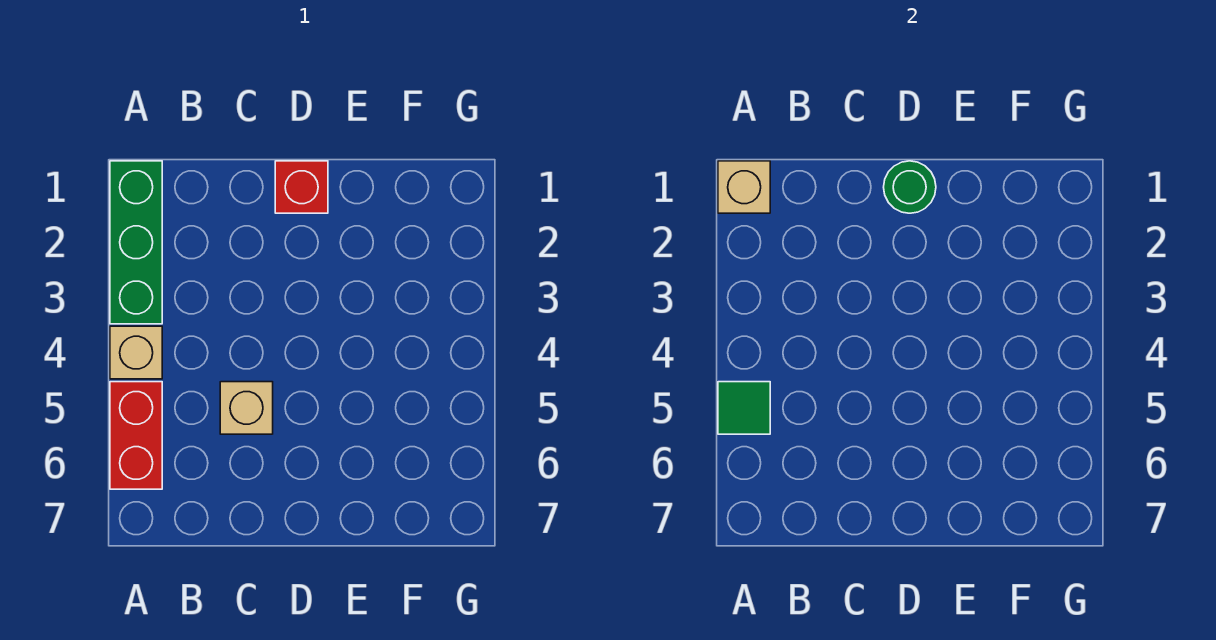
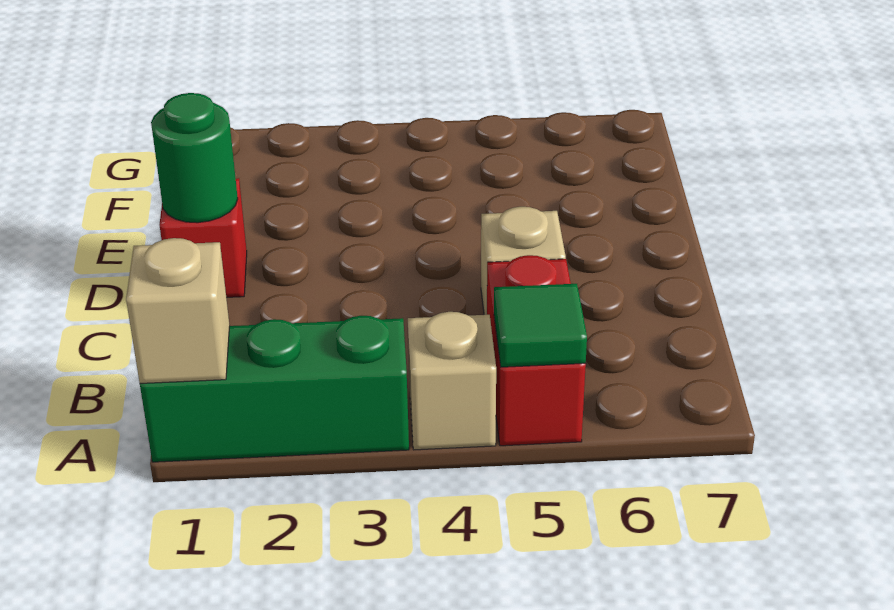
red 1x2 brick [110,382,162,489] -> red 1x2 brick turned to [487,255,586,446]

